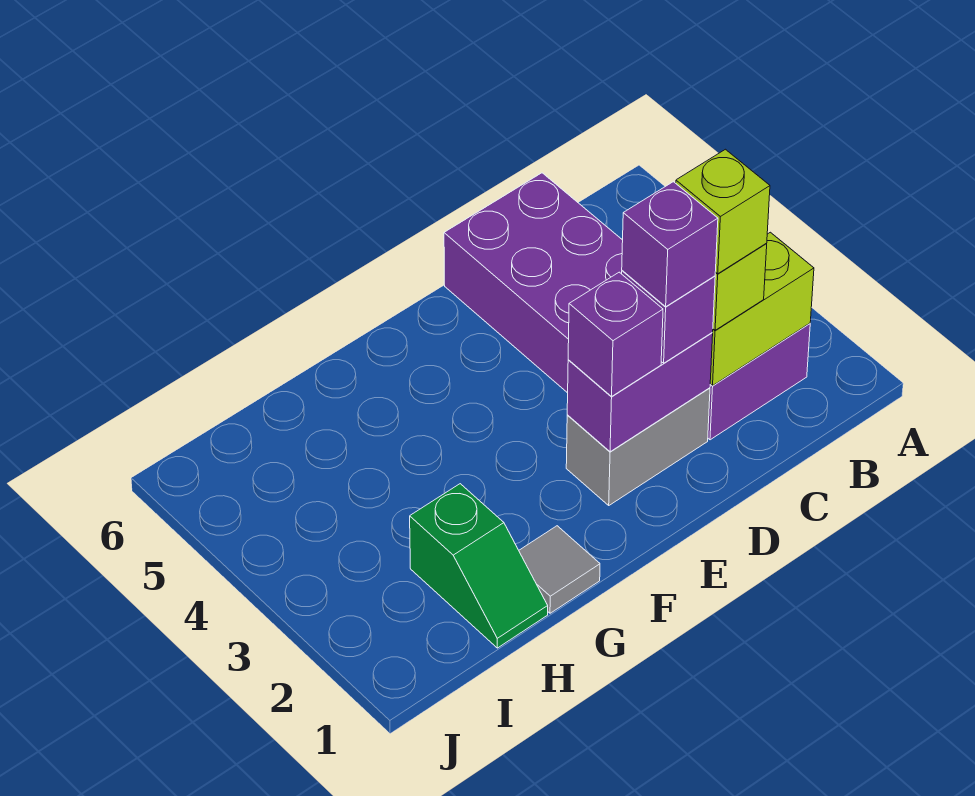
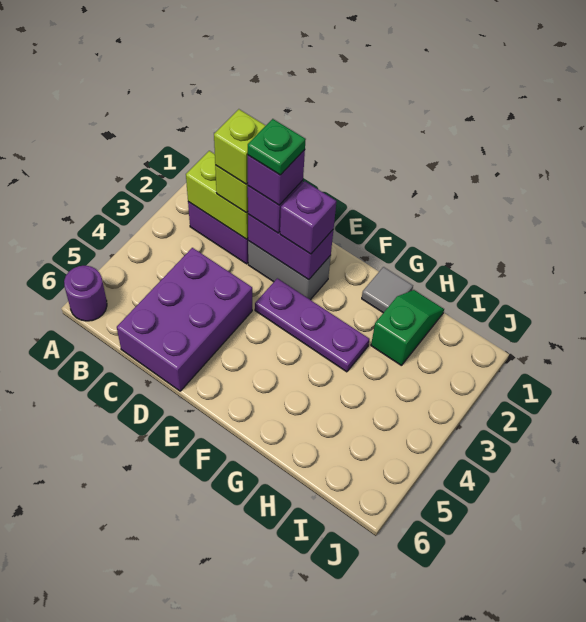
none -> purple 1x1 round brick [64,266,107,321]
none -> green 1x1 plate [248,119,306,175]
none -> purple 1x3 plate [255,278,370,372]

